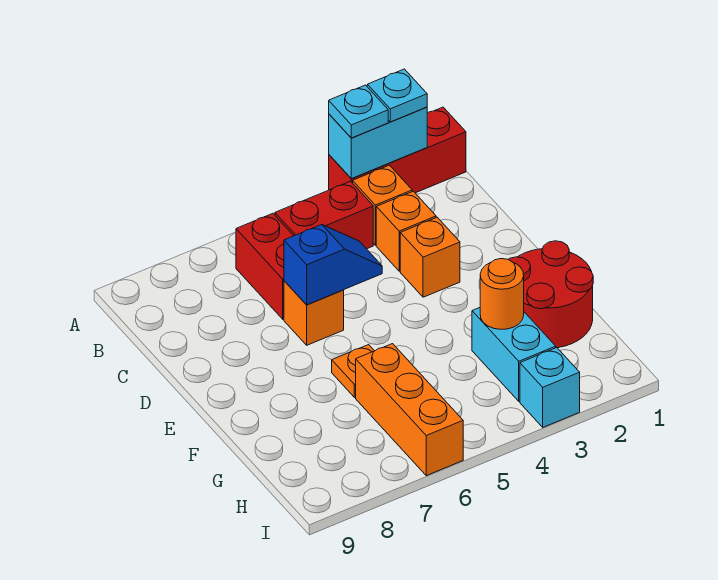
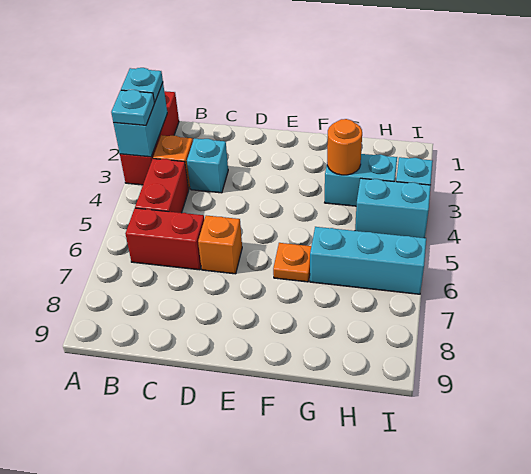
orange 1x1 brick [376,191,436,271] -> cyan 1x1 brick [187,138,228,193]
orange 1x1 brick [400,217,460,297] -> none
blue 1x2 slope [284,225,382,305] -> none
red 2x2 round brick [508,241,593,348] -> none
orange 1x3 brick [356,344,463,476] -> cyan 1x3 brick [310,227,426,294]
none -> cyan 1x2 brick [355,178,431,238]

